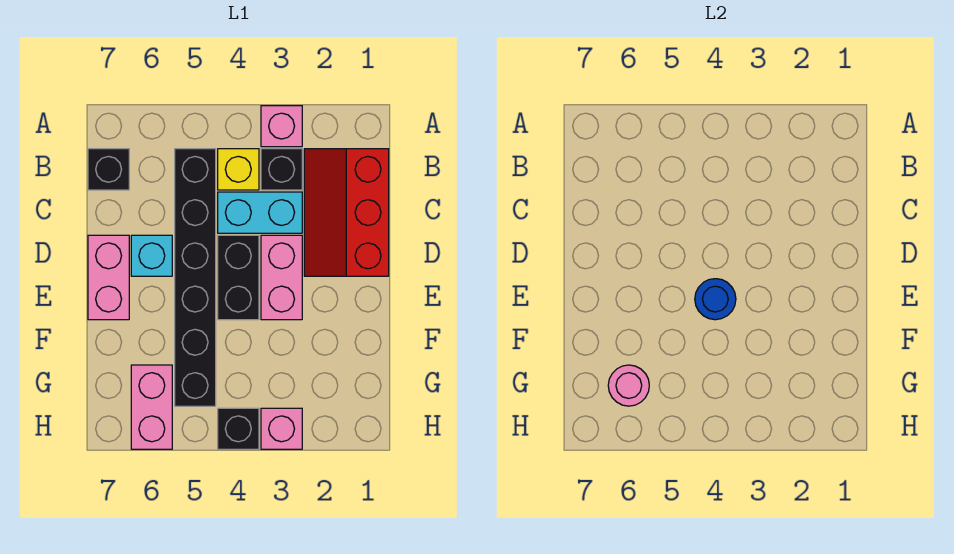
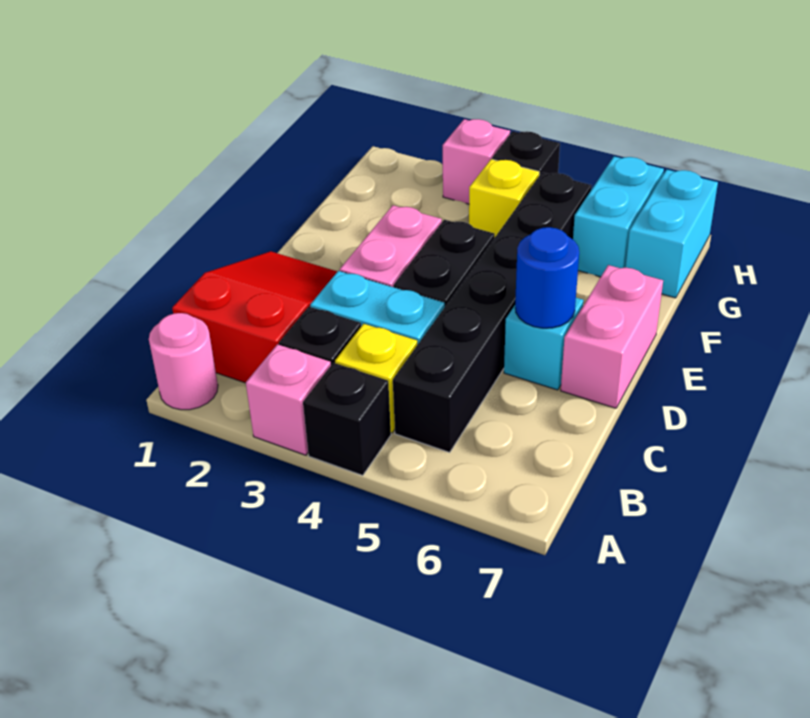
red 2x3 slope [304,149,389,276] -> red 2x3 slope turned to [172,251,338,383]
black 1x1 brick [88,149,129,190] -> black 1x1 brick moved to [303,363,391,475]
blue 1x1 round brick [695,279,736,320] -> blue 1x1 round brick moved to [515,227,579,328]
none -> yellow 1x1 brick [469,159,539,237]
pink 1x2 brick [131,365,172,449] -> cyan 1x2 brick [573,156,664,277]
pink 1x1 round brick [608,365,649,406] -> pink 1x1 round brick moved to [149,313,218,410]
none -> cyan 1x2 brick [626,170,718,298]

